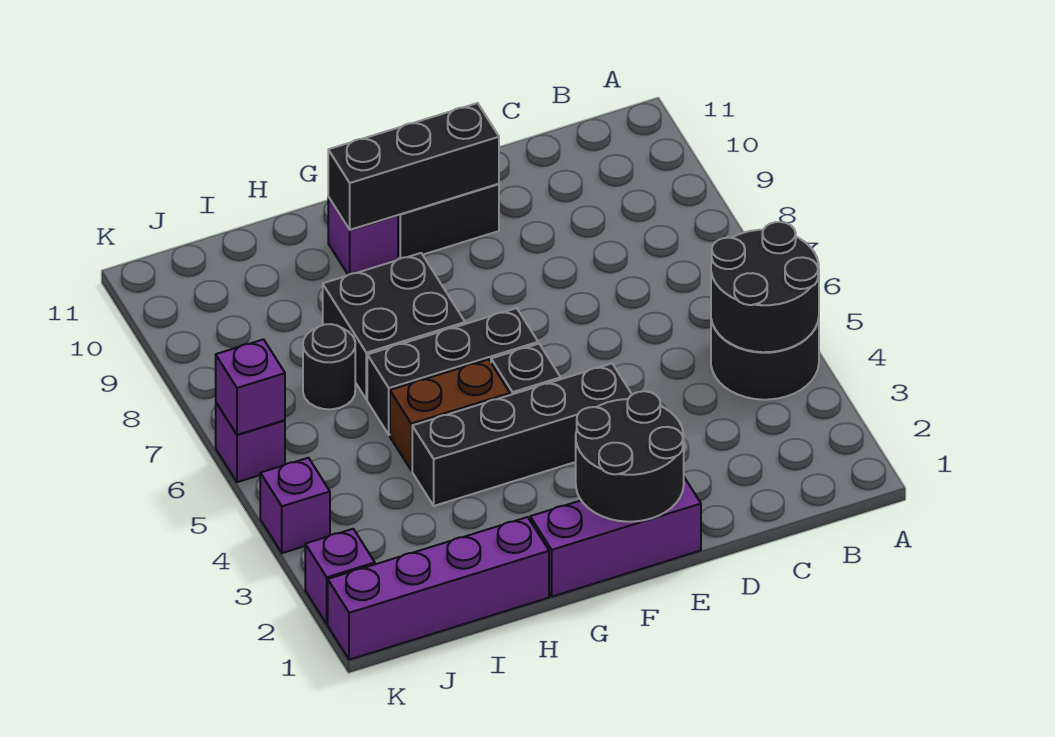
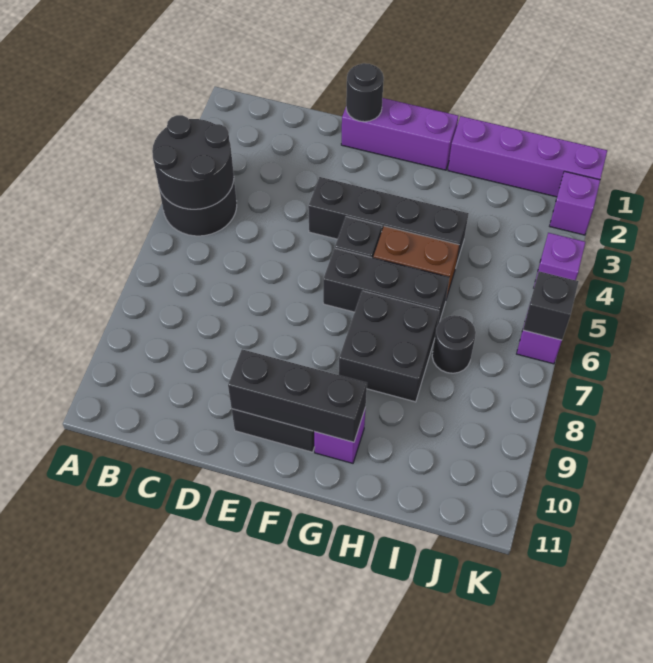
black 2x2 round brick [576,391,684,522] -> black 1x1 round brick [346,63,384,122]
purple 1x1 brick [216,339,285,435] -> black 1x1 brick [523,271,579,340]

